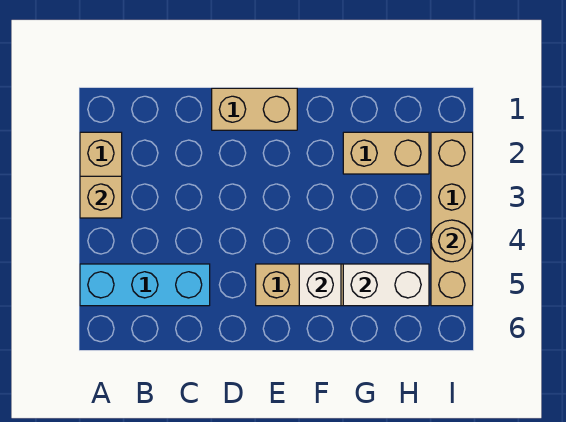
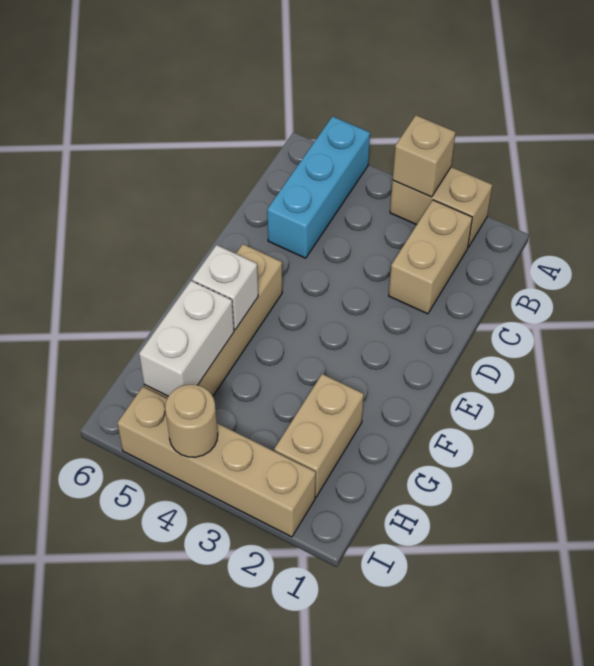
tan 1x2 brick [212,88,297,130] -> tan 1x2 brick moved to [389,200,472,314]

